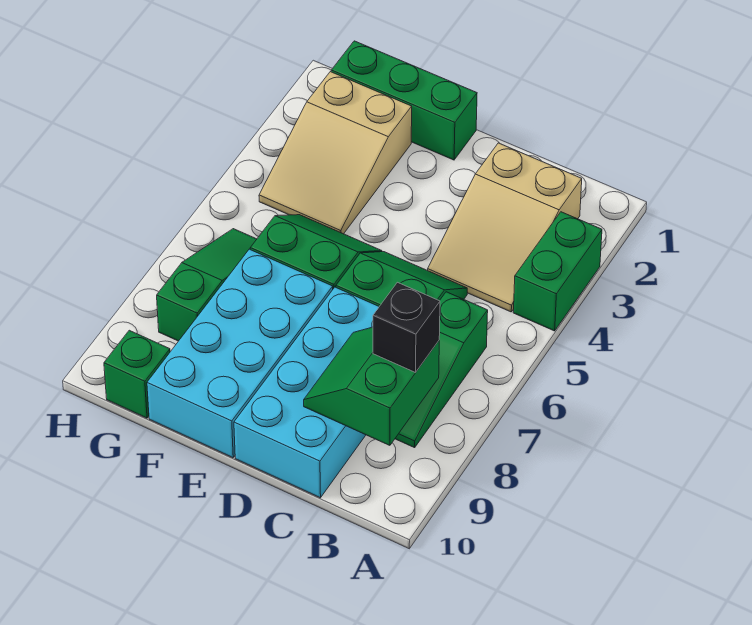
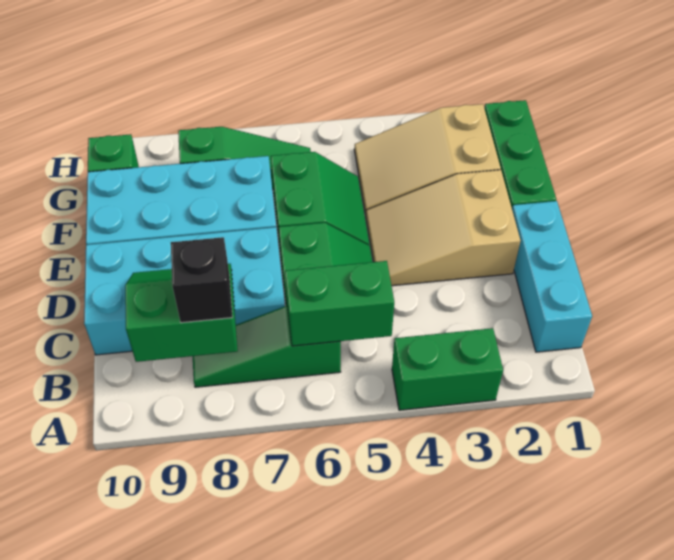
none -> cyan 1x3 brick [512,201,592,352]
tan 2x3 slope [428,143,582,312] -> tan 2x3 slope moved to [366,170,520,286]
none -> green 1x2 brick [285,261,394,346]

